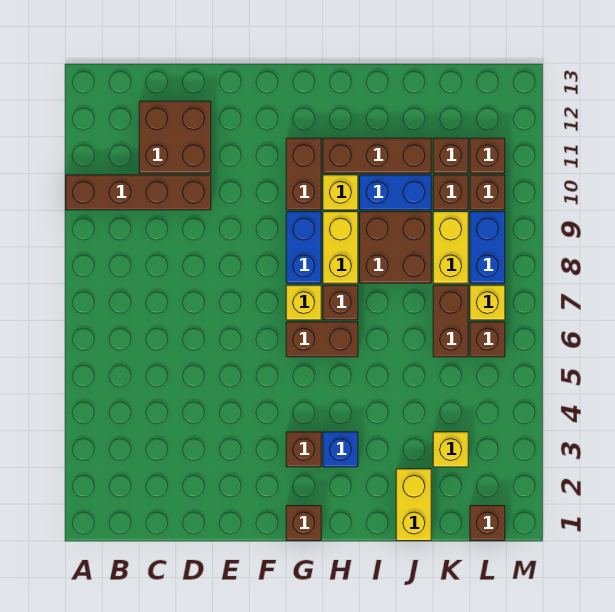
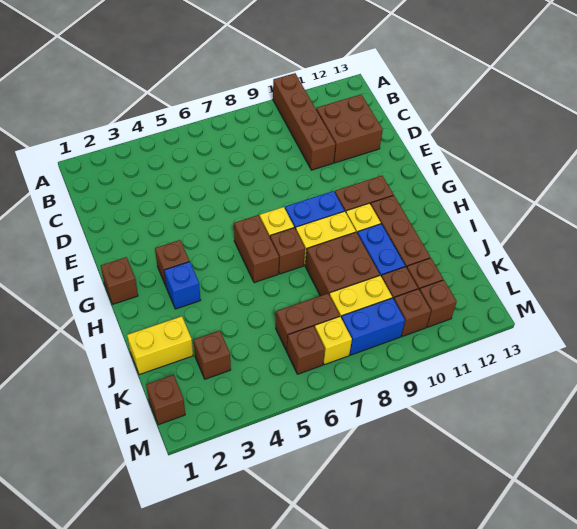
yellow 1x1 brick [433,432,468,467] -> brown 1x1 brick [194,331,231,379]

